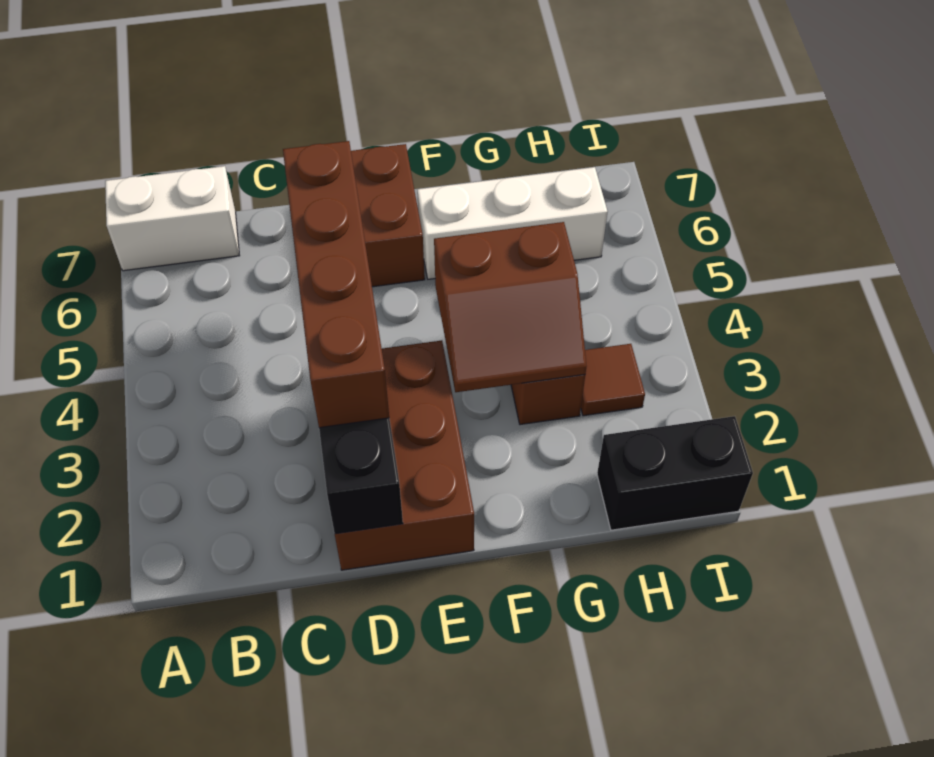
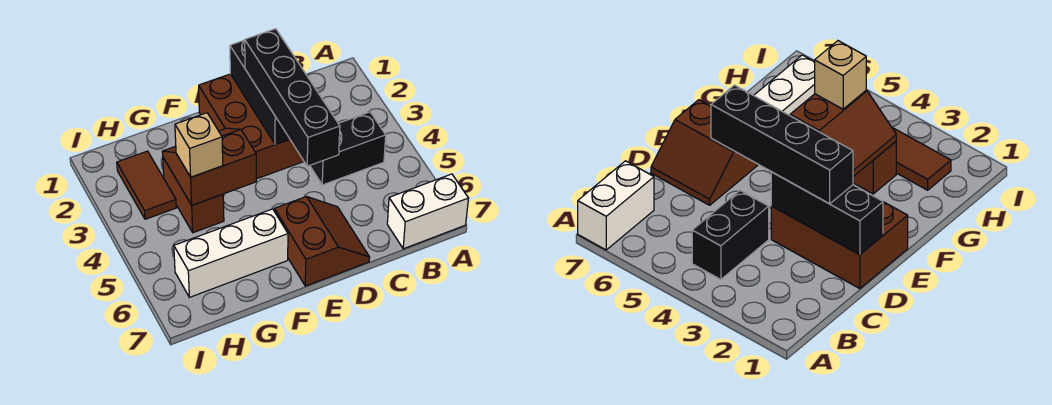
brown 1x4 brick [283,141,389,428] -> black 1x4 brick [245,29,340,166]
none -> tan 1x1 brick [175,113,223,177]
black 1x2 brick [597,416,753,530] -> black 1x2 brick moved to [310,112,386,185]
brown 1x1 tile [581,344,645,416] -> brown 1x2 tile [117,151,176,219]

